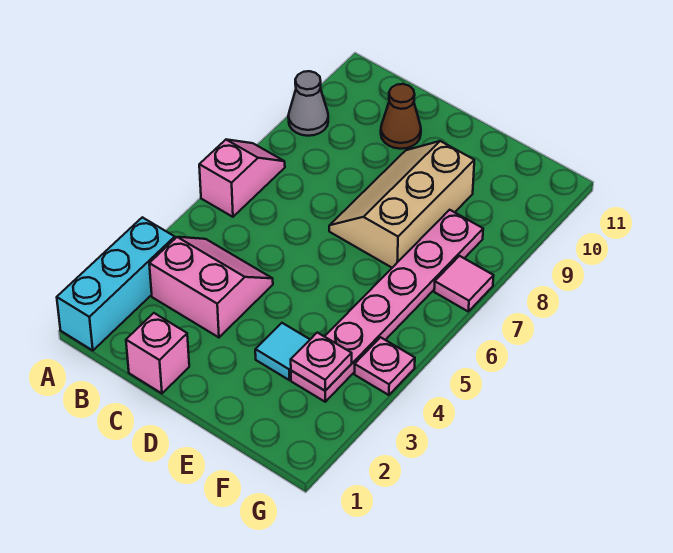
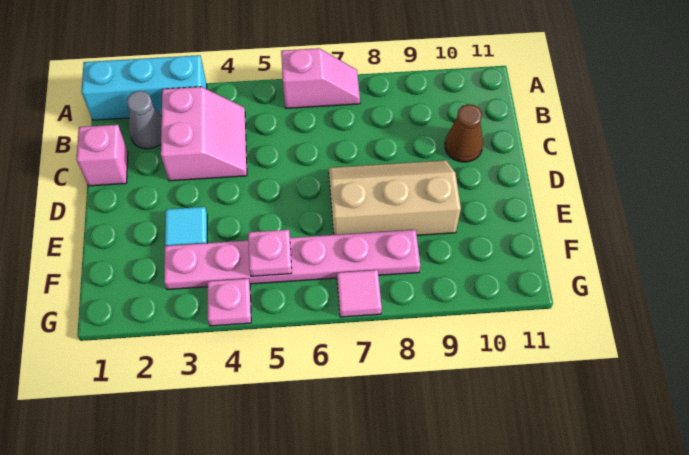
grey 1x1 cone [288,71,328,136] -> grey 1x1 cone moved to [127,91,162,149]
pink 1x1 plate [291,333,352,391] -> pink 1x1 plate moved to [248,230,292,276]

